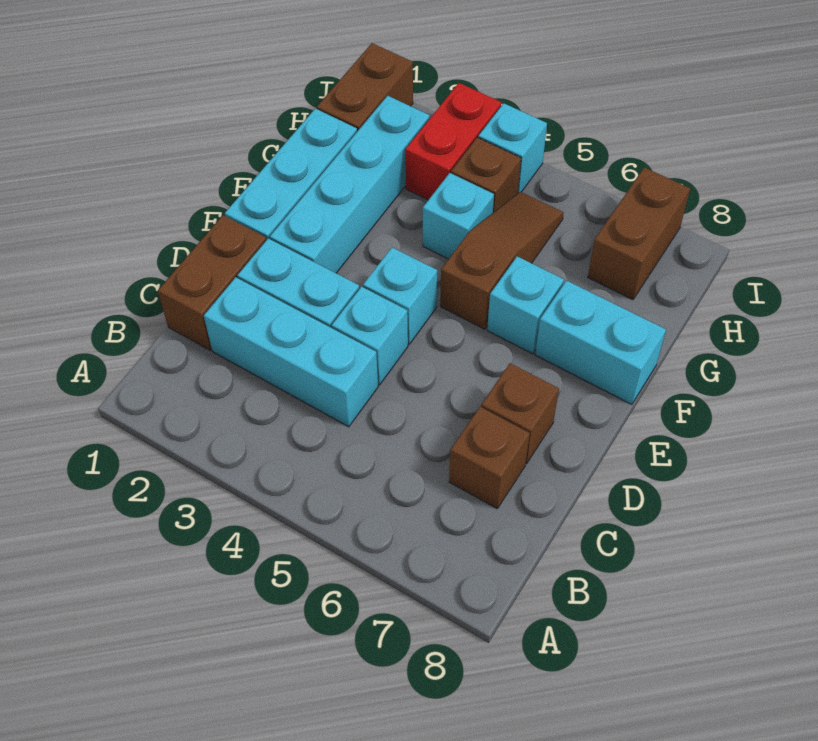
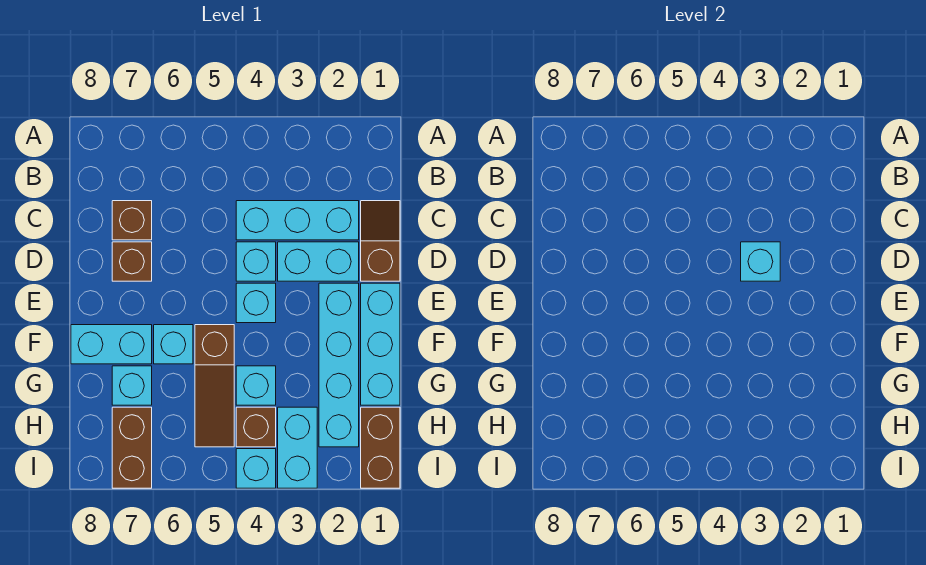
brown 1x2 brick [158,215,266,350] -> brown 1x2 slope [361,201,400,281]
none -> cyan 1x1 brick [741,242,780,281]
none -> cyan 1x1 brick [112,366,152,405]
red 1x2 brick [405,83,501,200] -> cyan 1x2 brick [278,407,317,488]

